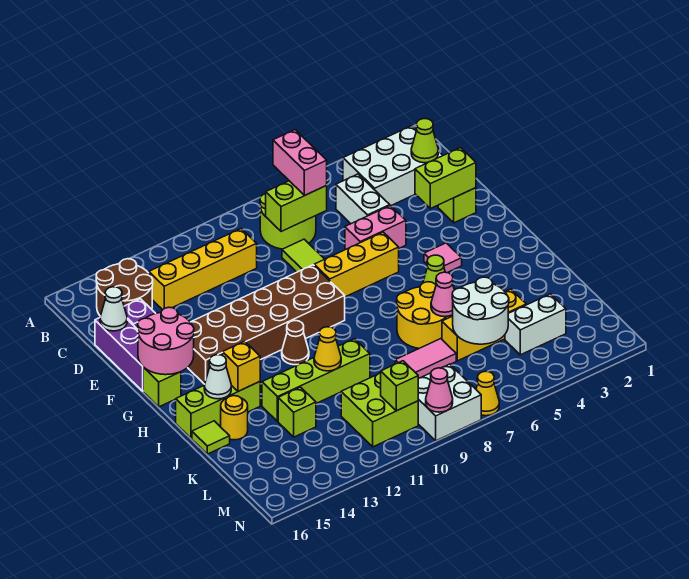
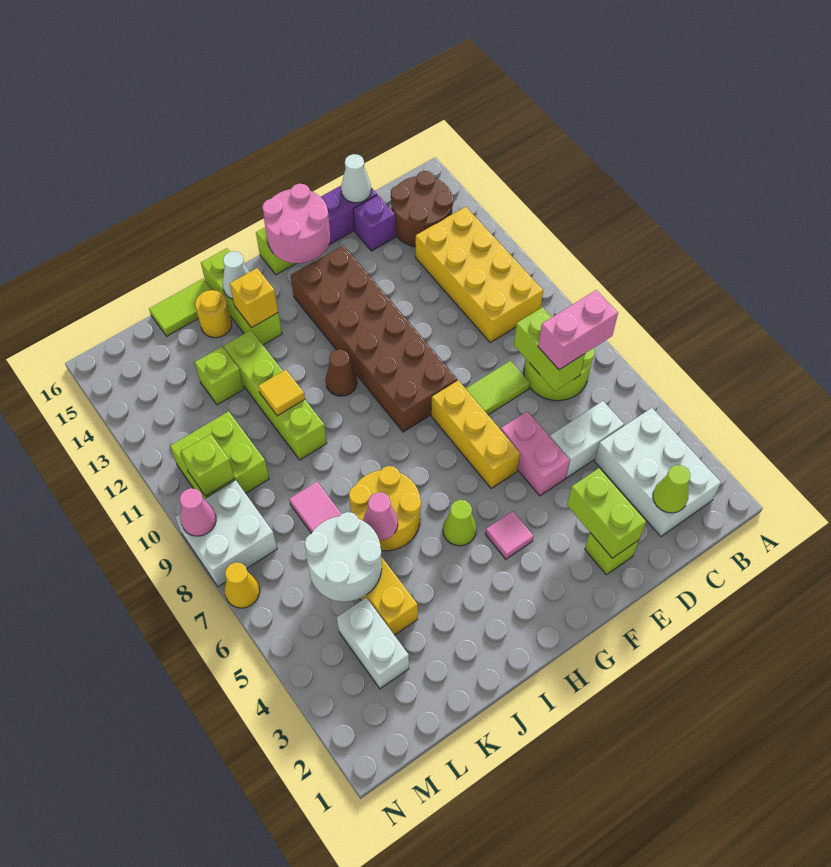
yellow 1x4 brick [149,229,257,310] -> yellow 2x4 brick [416,207,543,342]
yellow 1x1 cone [314,327,341,371] -> yellow 1x1 tile [258,370,305,416]
lime 1x1 tile [192,421,230,454] -> lime 1x2 tile [149,279,212,336]

